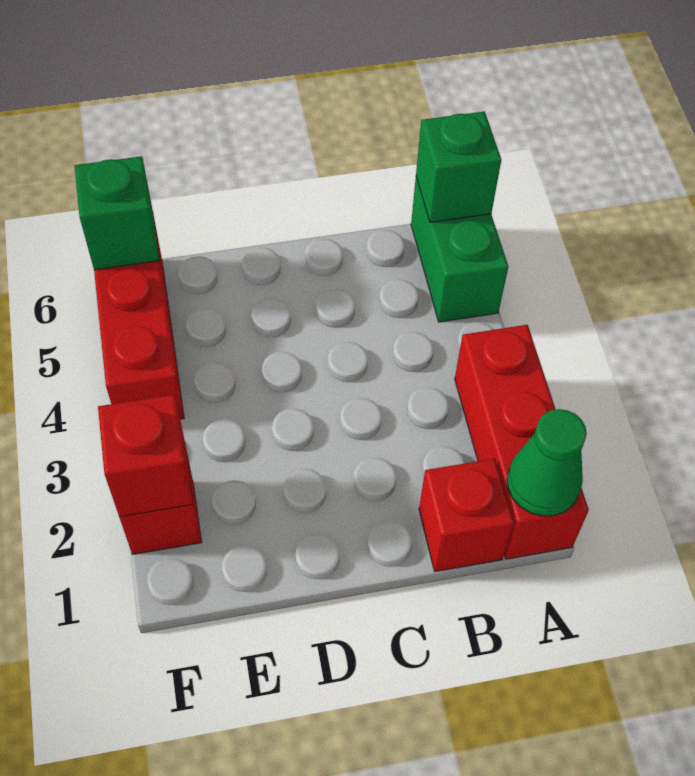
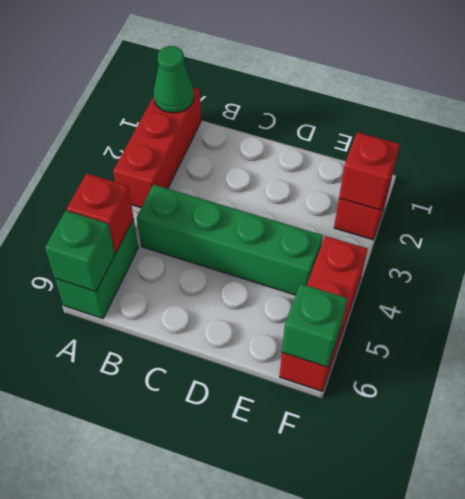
red 1x1 brick [419,459,514,572] -> red 1x1 brick moved to [67,174,134,253]
none -> green 1x4 brick [137,185,323,295]

